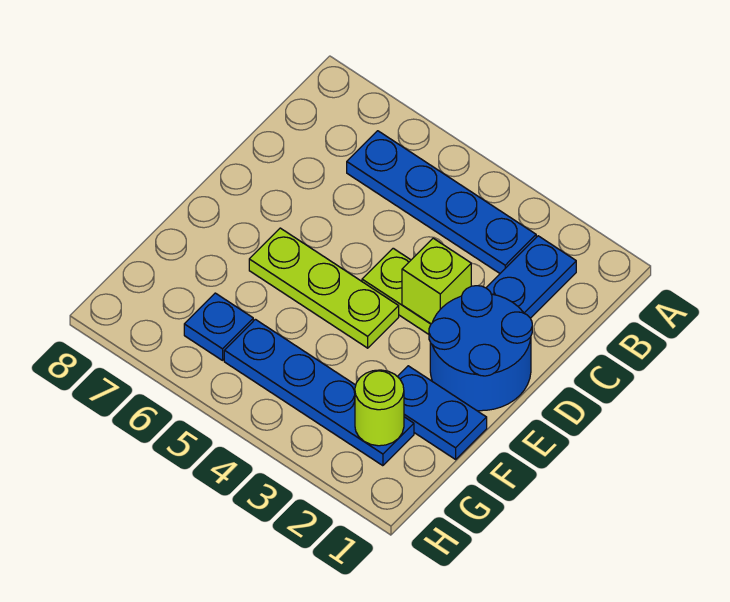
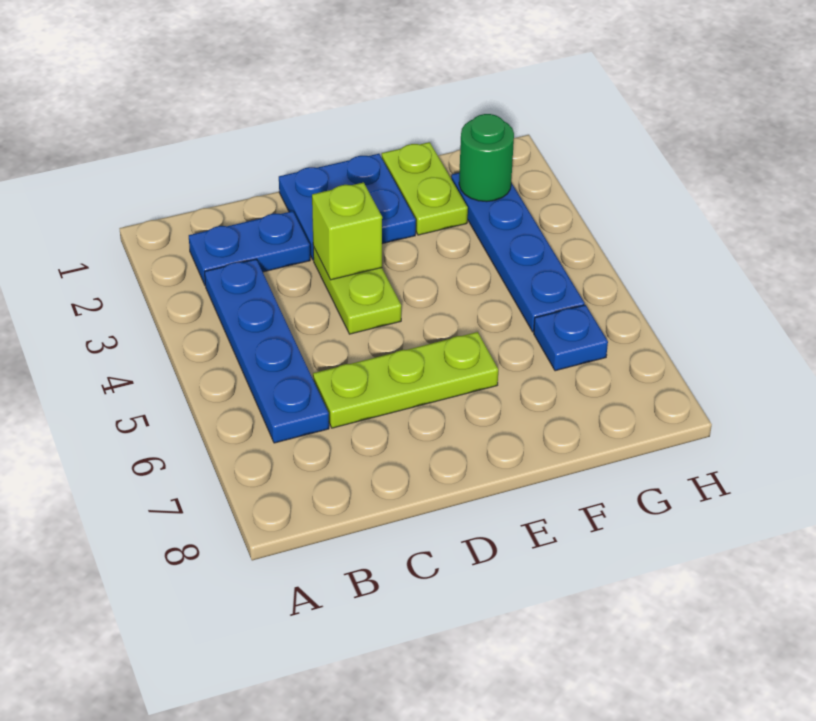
blue 2x2 round brick [429,286,532,411] -> blue 2x2 plate [279,154,416,260]
lime 1x3 plate [249,228,399,348] -> lime 1x3 plate turned to [313,332,498,428]
blue 1x2 plate [397,366,487,459] -> lime 1x2 plate [382,142,468,235]
lime 1x1 round brick [355,370,404,446] -> green 1x1 round brick [459,114,514,202]

